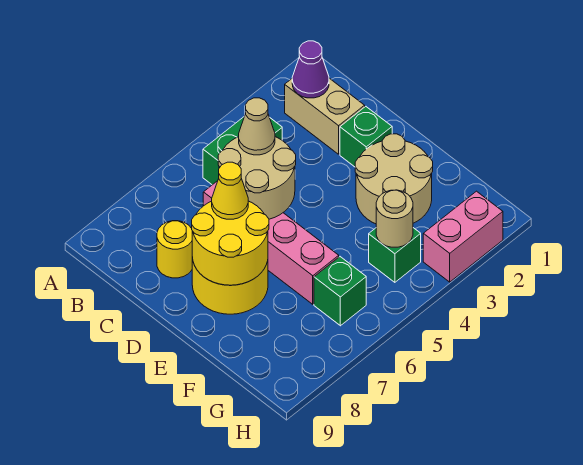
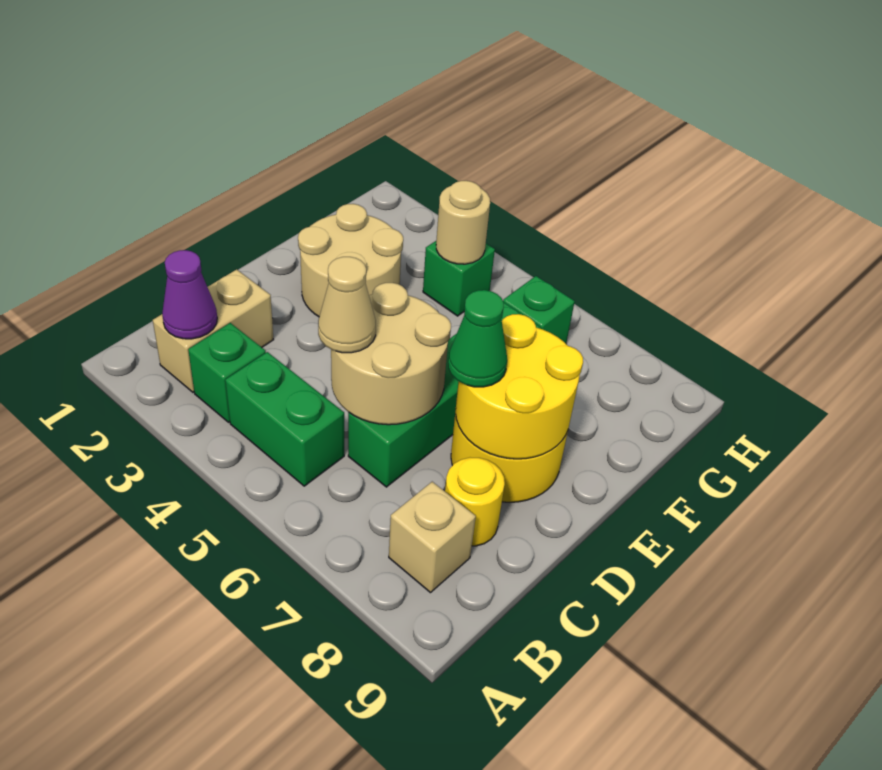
none -> tan 1x1 brick [389,482,476,593]
pink 1x4 brick [203,181,339,304] -> green 1x4 brick [348,303,541,487]
green 1x1 brick [340,107,392,167] -> green 1x1 brick moved to [188,323,266,422]
yellow 1x1 cone [212,162,248,219] -> green 1x1 cone [448,290,507,387]
pink 1x2 brick [423,191,503,282] -> none

